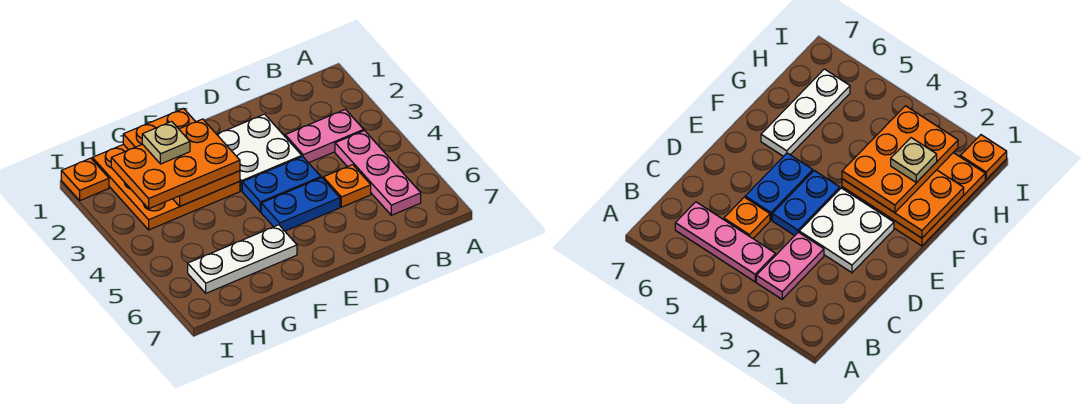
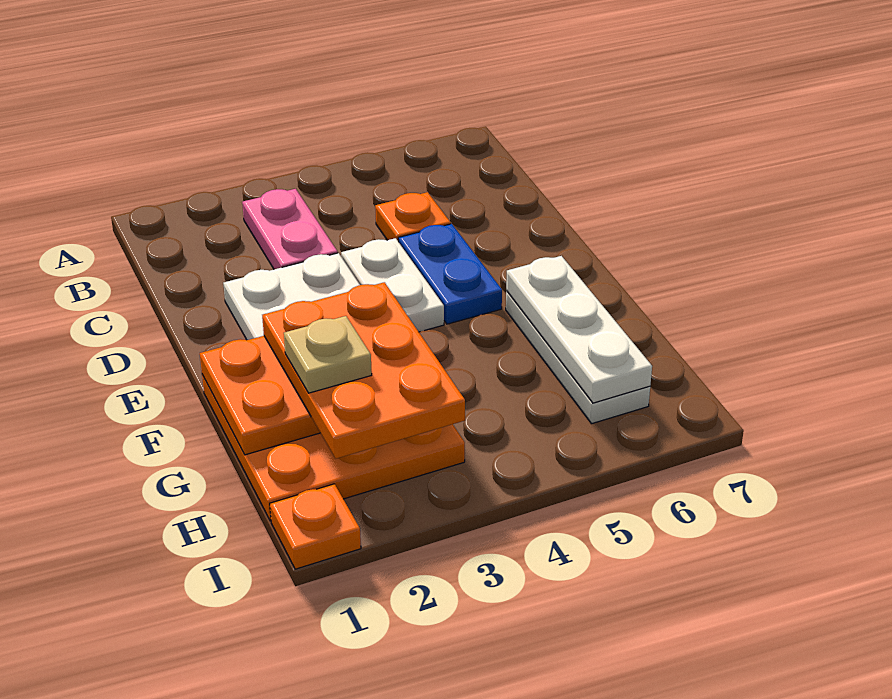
pink 1x3 plate [335,131,421,215] -> none
blue 1x2 plate [242,157,321,212] -> white 1x2 plate [341,238,444,332]
none -> white 1x3 plate [506,256,652,403]

